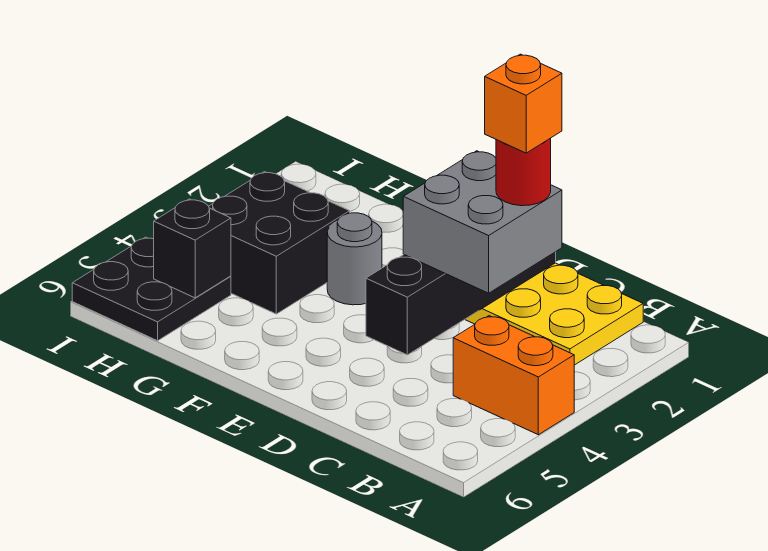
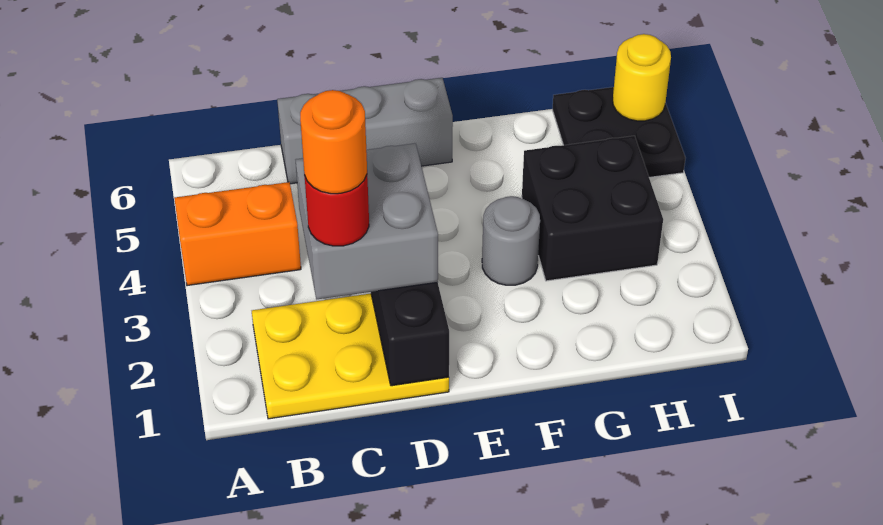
orange 1x1 brick [485,54,562,153] -> orange 1x1 round brick [300,90,367,194]
none -> grey 1x3 brick [277,78,453,184]
black 1x1 brick [154,199,231,298] -> none
none -> yellow 1x1 round brick [613,34,671,121]

